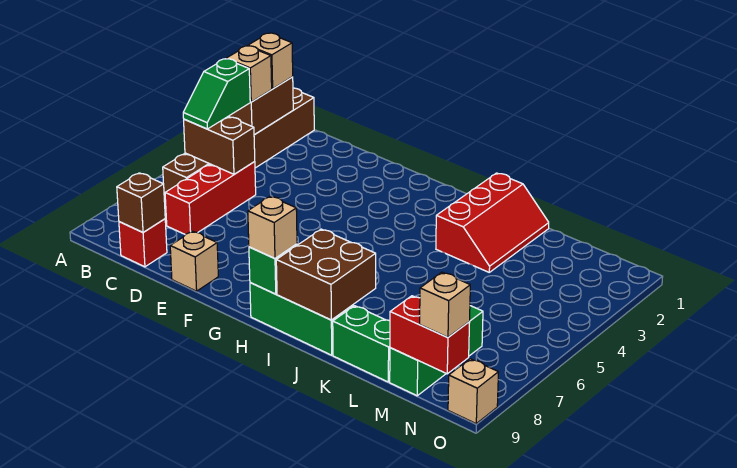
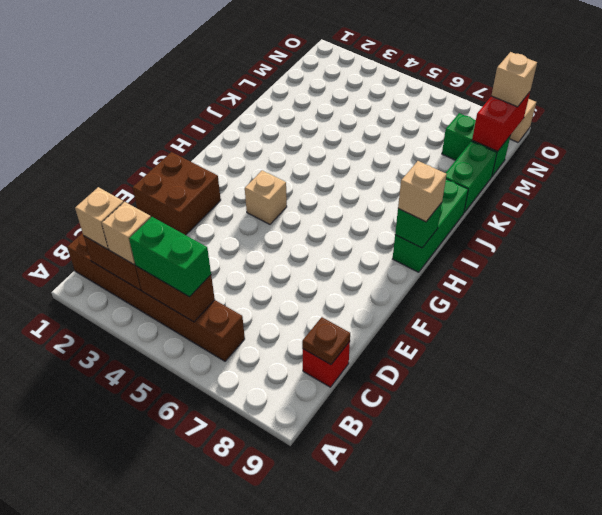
green 1x2 slope [183,59,250,129] -> green 1x2 brick [129,217,211,297]
brown 1x2 brick [184,116,255,174] -> brown 1x2 brick turned to [136,266,215,322]
red 1x3 brick [165,162,256,234] -> none
brown 1x1 brick [117,173,165,232] -> brown 1x1 plate [302,317,350,365]
tan 1x1 brick [170,231,218,291] -> tan 1x1 brick moved to [245,170,287,224]
brown 2x2 brick [276,229,376,320] -> brown 2x2 brick moved to [133,152,221,235]
red 2x3 slope [436,173,549,272] -> none
green 1x3 brick [390,306,483,396] -> green 1x2 brick [442,113,510,176]

